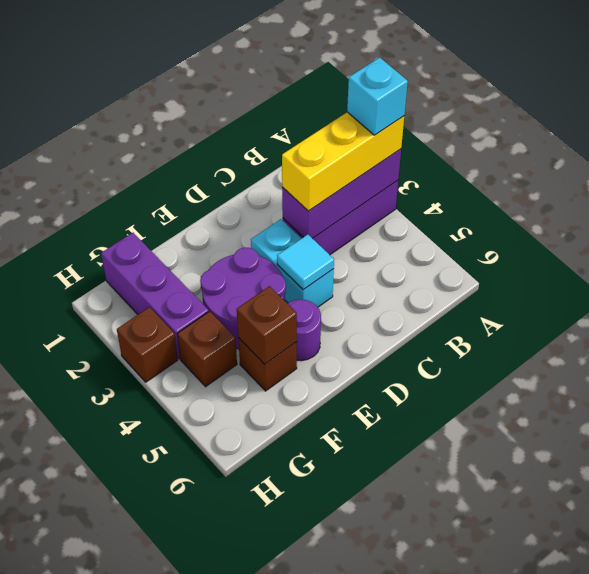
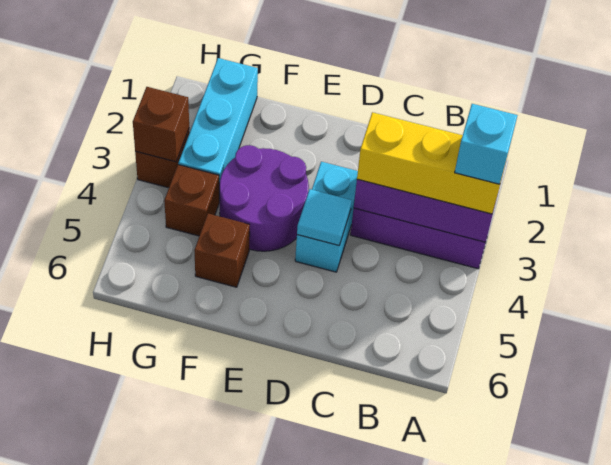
purple 1x1 round brick [287,299,321,361] -> none
brown 1x1 brick [237,286,297,364] -> brown 1x1 brick moved to [133,87,189,162]
purple 1x3 brick [101,233,209,359] -> cyan 1x3 brick [178,58,258,201]

